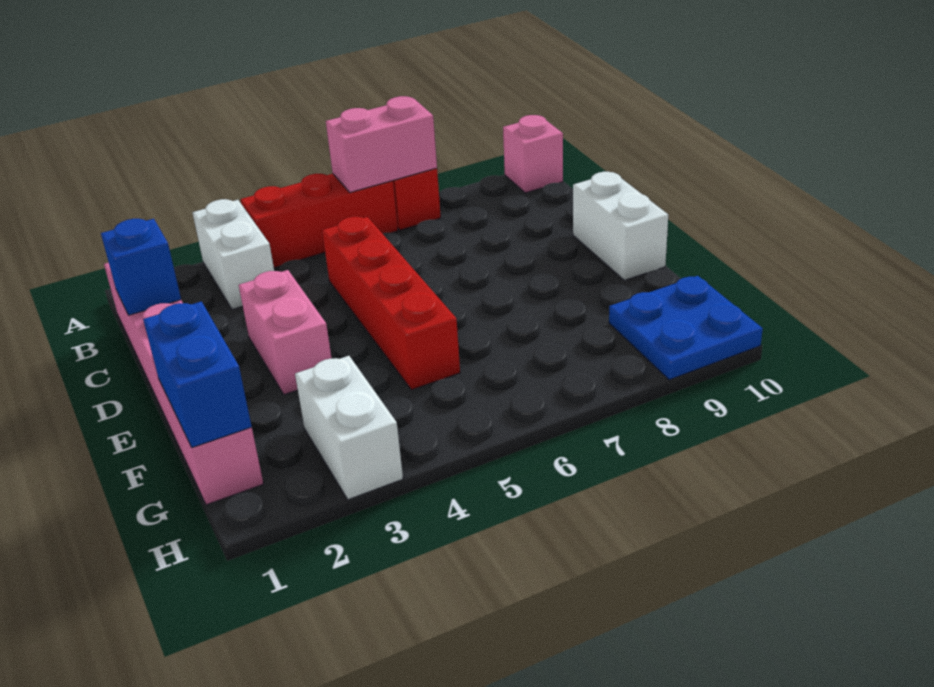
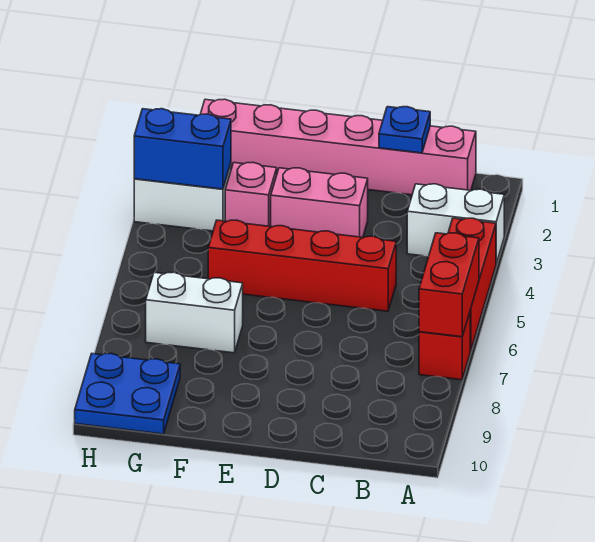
pink 1x2 brick [326,96,437,192] -> red 1x2 brick [419,233,479,337]
pink 1x1 brick [503,115,563,193] -> pink 1x1 brick moved to [225,162,277,226]
blue 1x1 brick [101,219,181,315] -> blue 1x1 plate [379,107,430,153]
white 1x2 brick [573,172,668,280] -> white 1x2 brick moved to [146,272,243,353]
blue 1x2 brick [143,302,252,447] -> blue 1x2 brick moved to [134,109,231,189]

